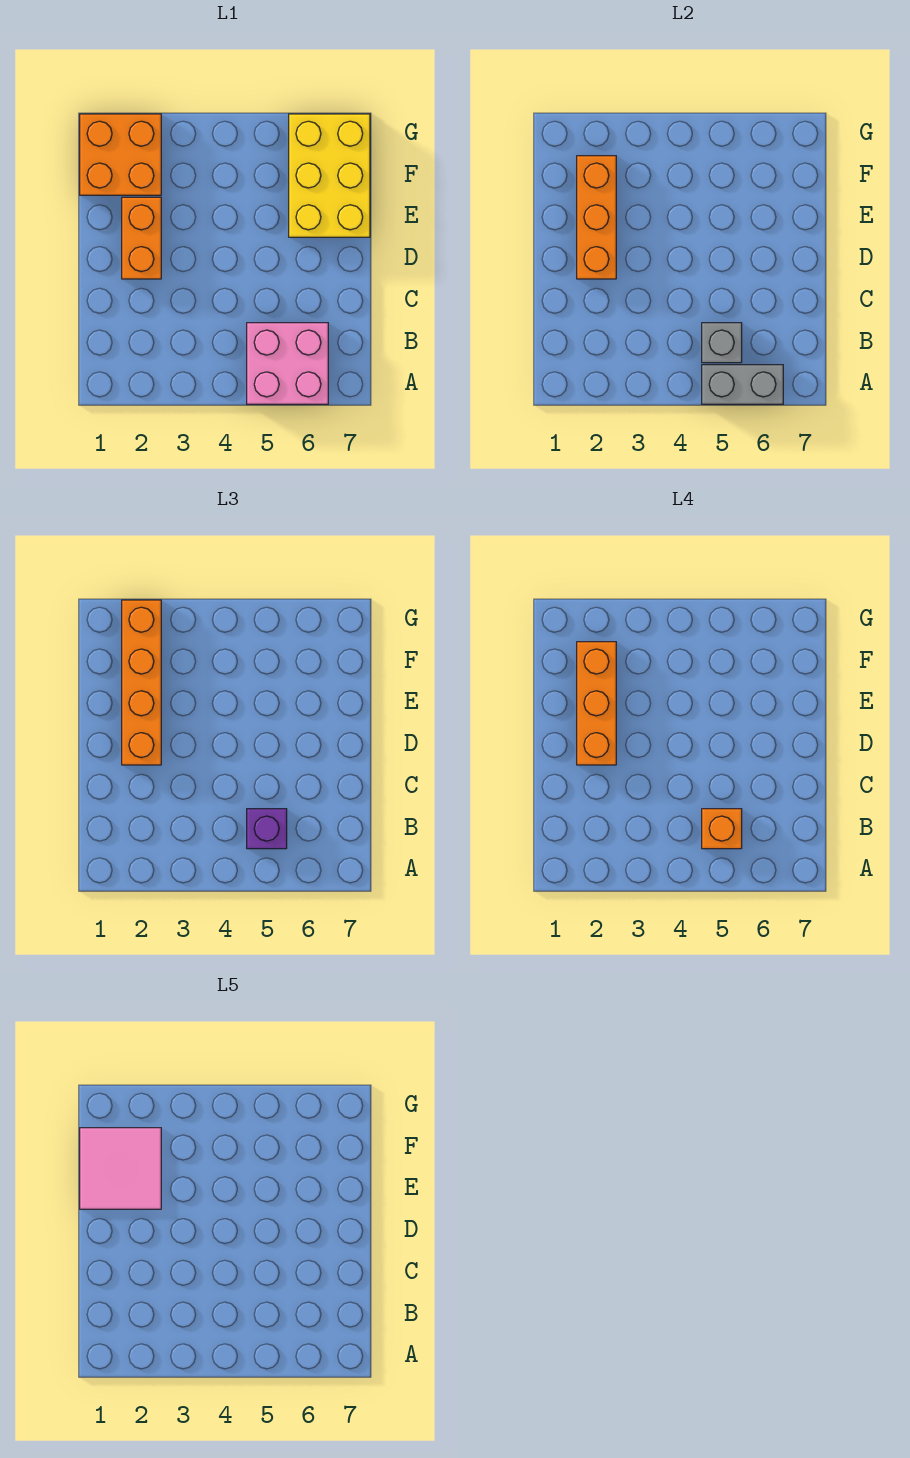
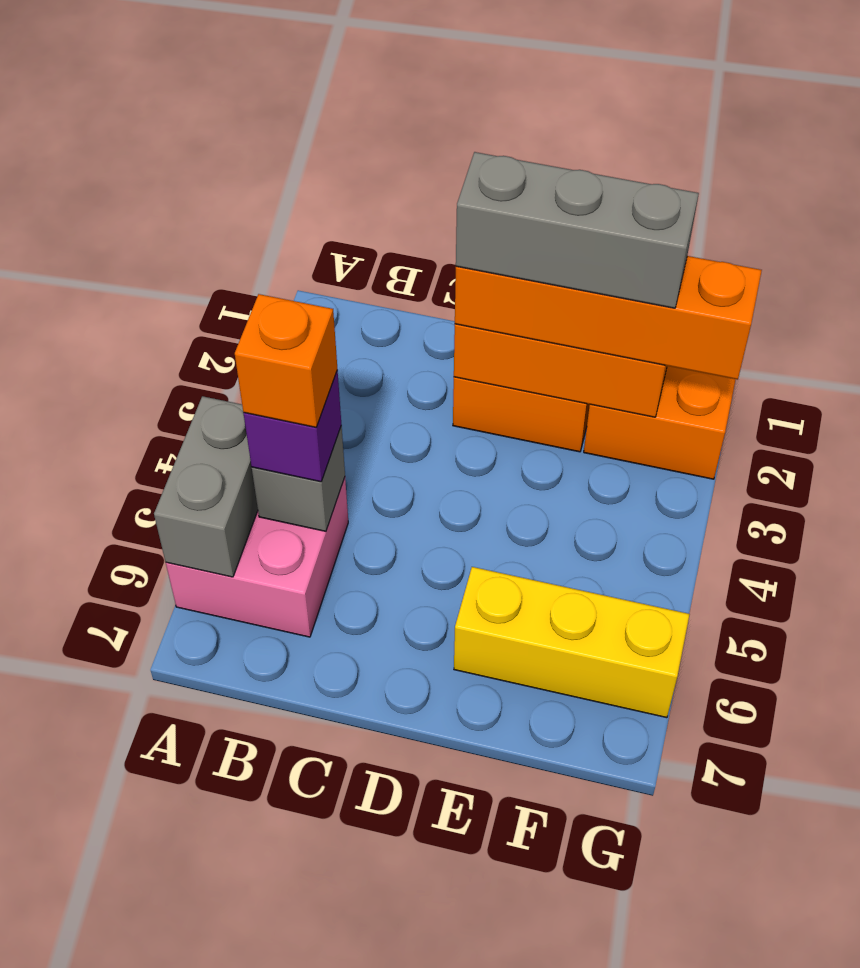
orange 1x3 brick [577,642,616,765] -> grey 1x3 brick [456,152,699,308]
pink 2x2 tile [80,1128,161,1209] -> none
yellow 2x3 brick [289,114,370,237] -> yellow 1x3 brick [454,567,690,718]

